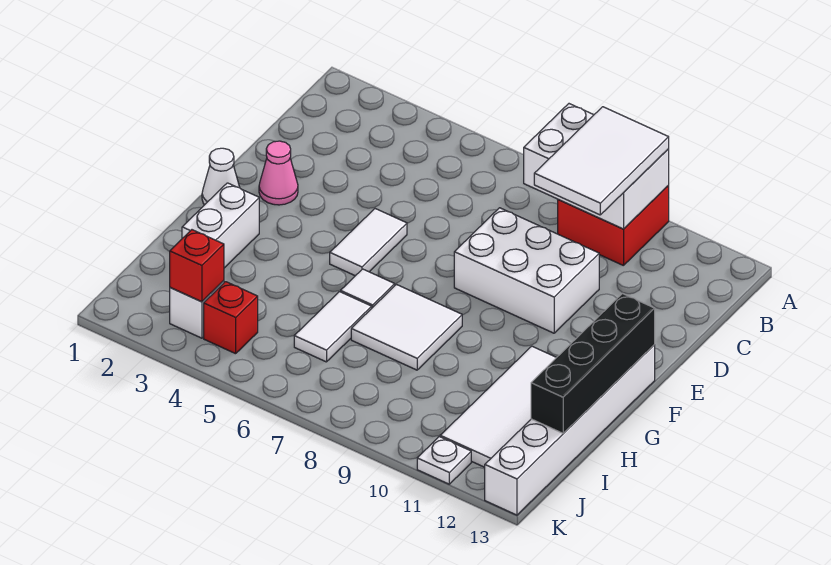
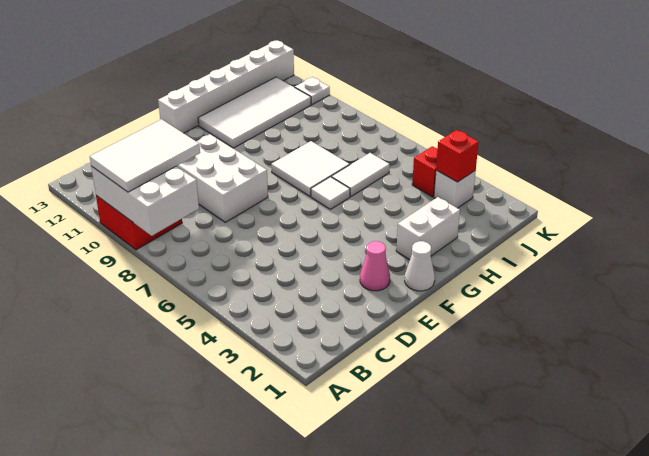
white 1x2 tile [330,209,407,276] -> none
black 1x4 brick [531,294,655,433] -> none

